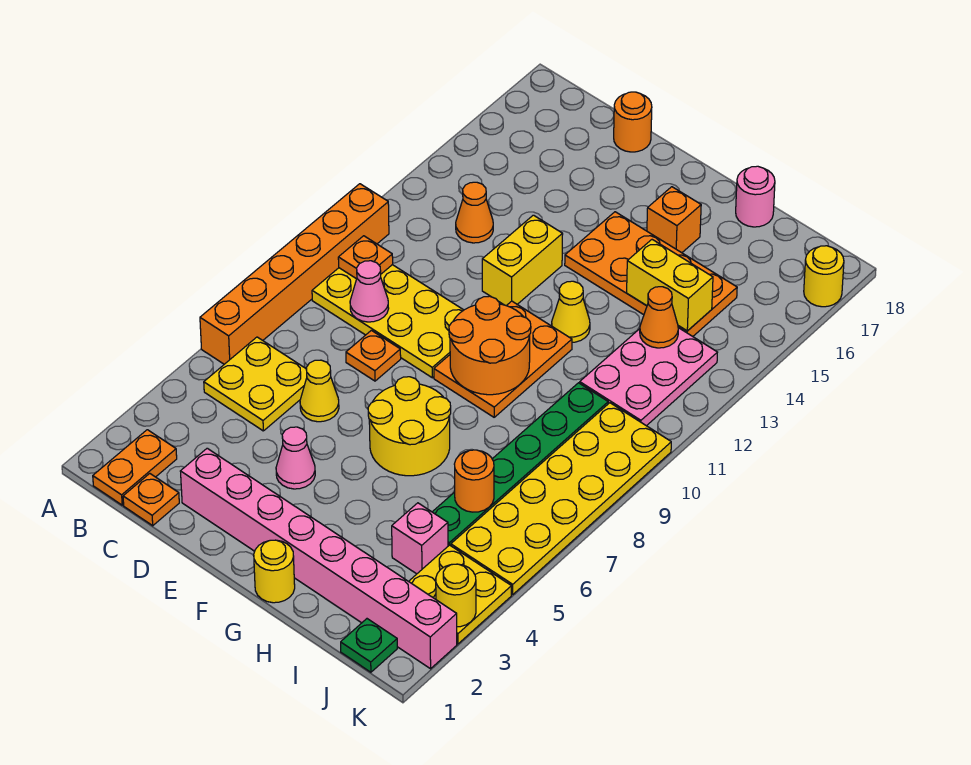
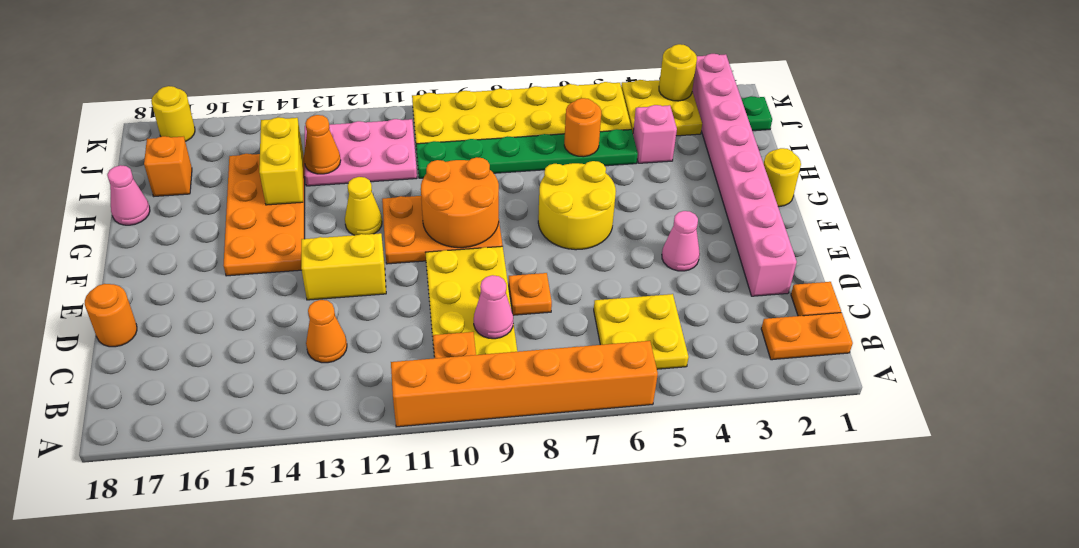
yellow 1x1 cone [300,360,339,422] -> none
orange 1x1 brick [647,187,701,253] -> orange 1x1 brick moved to [144,136,192,196]
pink 1x1 round brick [736,166,775,227] -> pink 1x1 cone [107,165,150,225]

